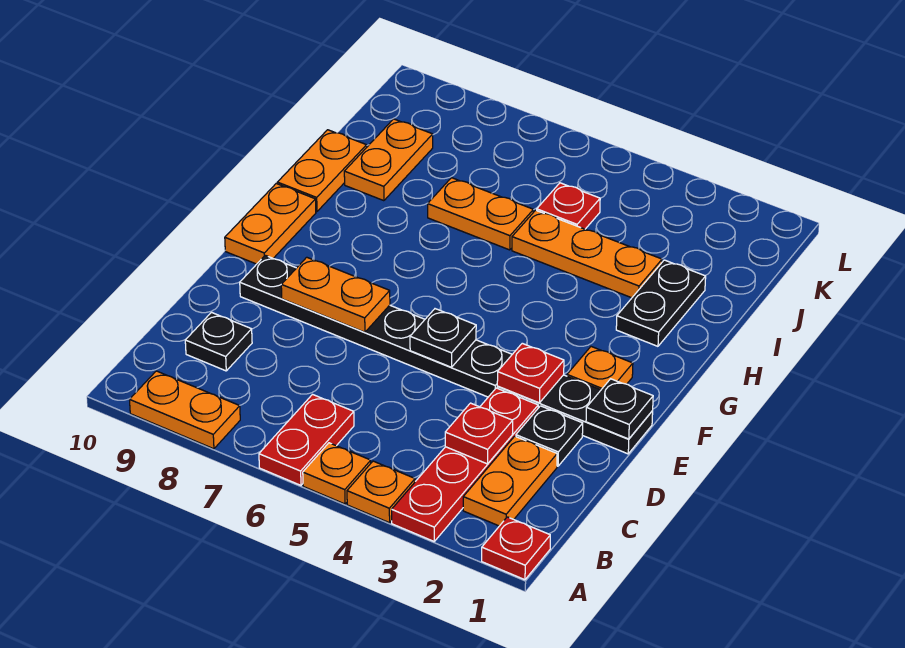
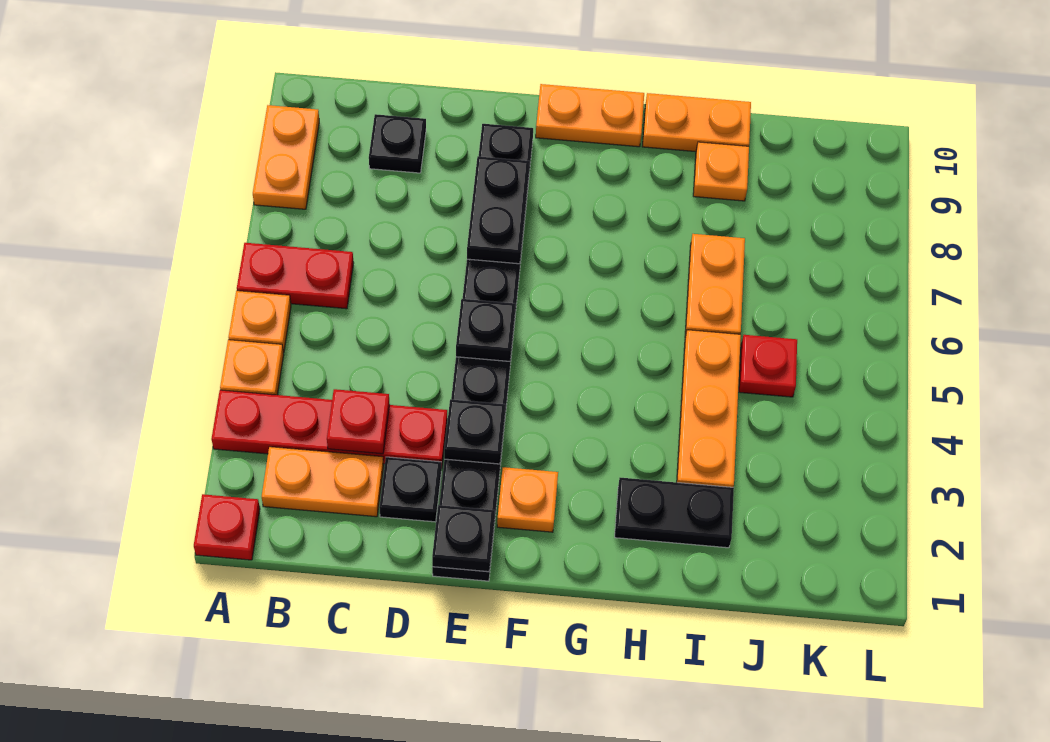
red 1x1 plate [497,343,564,403] -> black 1x1 plate [444,399,505,464]
orange 1x2 plate [281,257,390,332] -> black 1x2 plate [467,156,530,264]
orange 1x2 plate [344,119,433,201] -> orange 1x1 plate [693,142,749,201]

